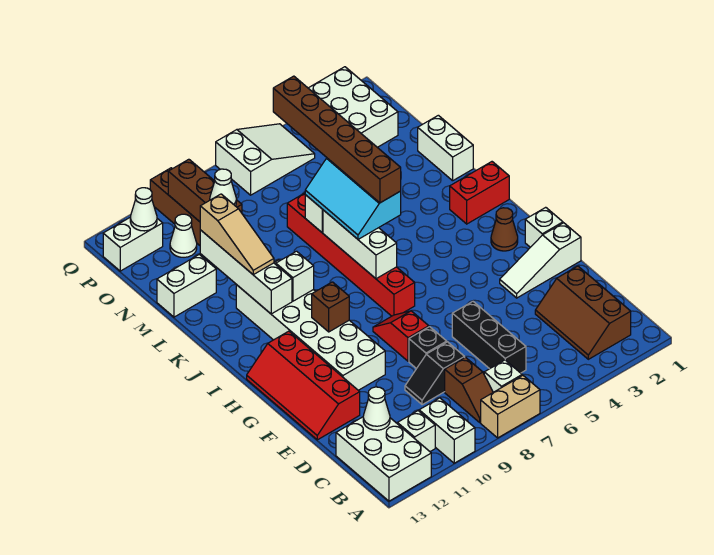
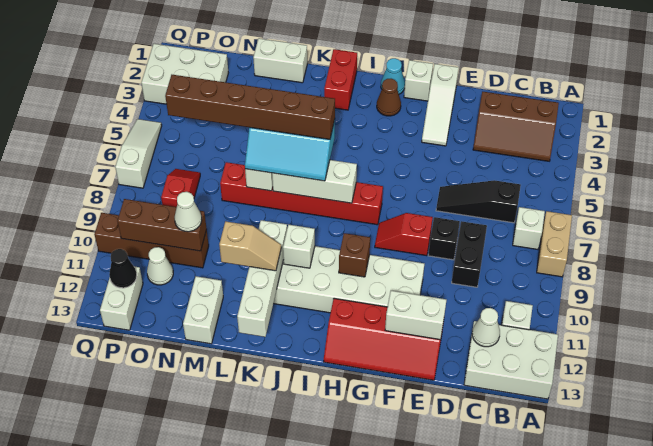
white 1x2 brick [419,398,475,463] -> white 1x2 brick moved to [385,291,446,340]
brown 1x2 slope [445,357,493,422] -> none
black 1x3 brick [452,302,526,373] -> black 1x3 slope [436,180,521,223]
black 1x2 slope [405,342,465,405] -> black 1x2 brick [452,221,487,287]
none -> cyan 1x1 cone [381,58,405,94]
white 1x4 brick [200,230,292,314] -> white 1x4 brick turned to [237,220,287,337]
tan 1x3 slope [200,194,274,275] -> tan 1x2 slope [219,221,281,271]
none -> red 1x2 slope [161,169,200,207]
white 2x3 slope [216,124,315,195] -> white 1x3 slope [115,119,162,188]
white 1x1 cone [130,188,157,231] -> black 1x1 cone [109,249,137,288]

